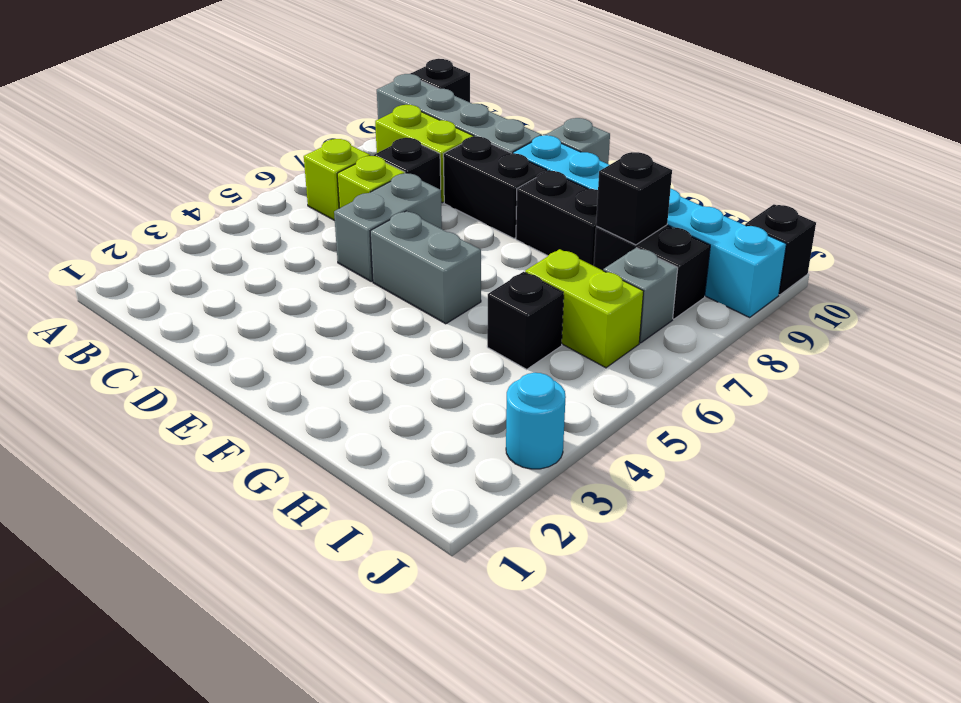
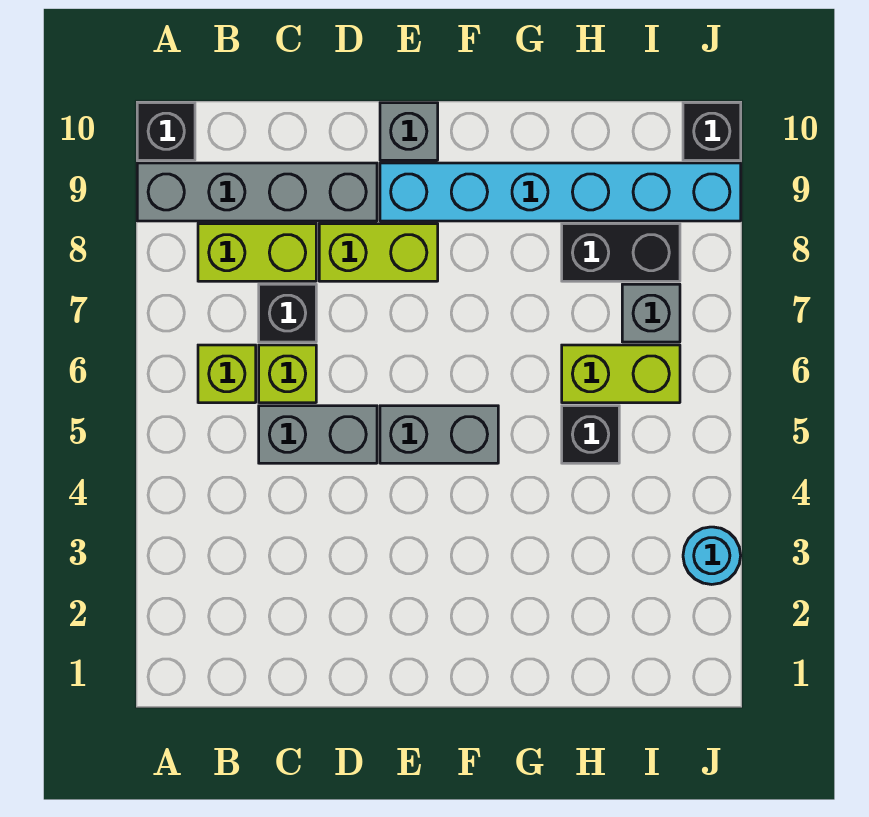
grey 1x2 brick [334,173,442,282] -> grey 1x2 brick turned to [259,406,377,463]
black 1x2 brick [443,137,547,239] -> lime 1x2 brick [319,224,438,281]
black 1x2 brick [516,171,598,266] -> none
black 1x1 brick [596,152,672,245] -> none

